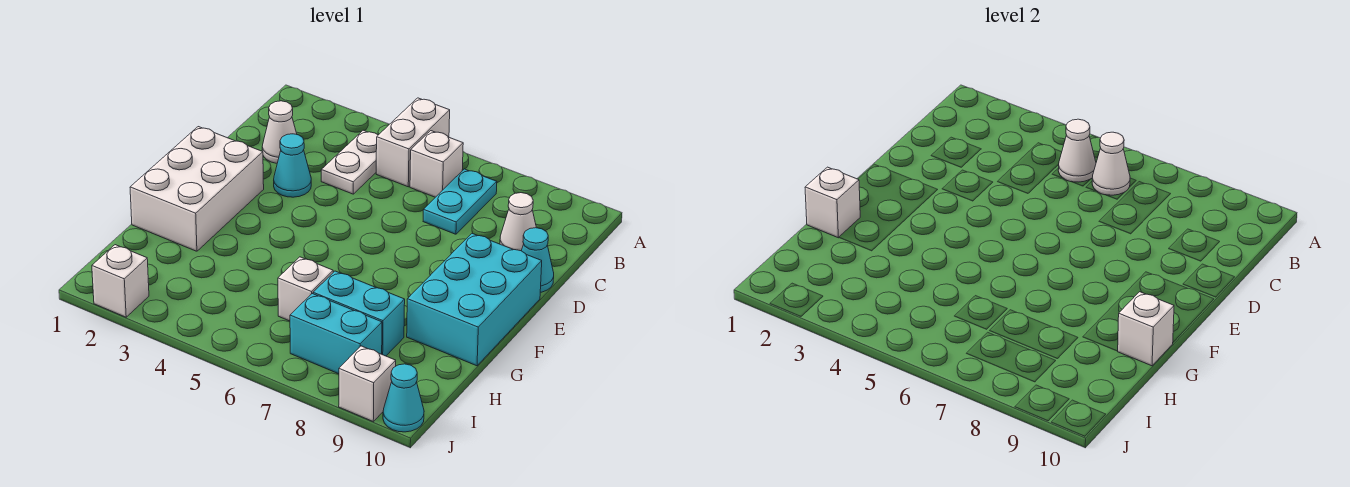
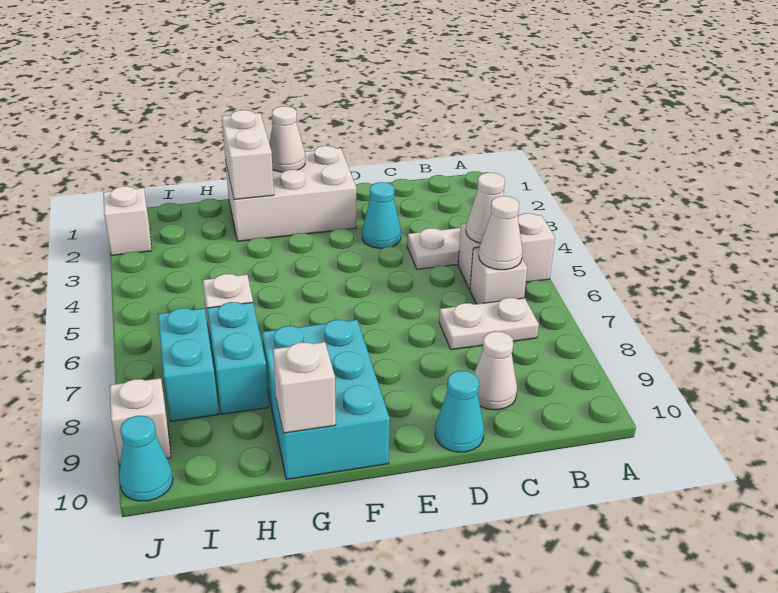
cyan 1x2 plate [423,169,497,234] -> white 1x2 plate [439,298,539,350]
white 1x1 cone [262,101,297,163] -> white 1x1 cone moved to [269,106,305,172]
cyan 2x3 brick [407,234,542,366] -> cyan 2x3 brick turned to [262,320,390,480]
white 1x1 brick [805,167,860,238] -> white 1x2 brick [222,110,274,199]

